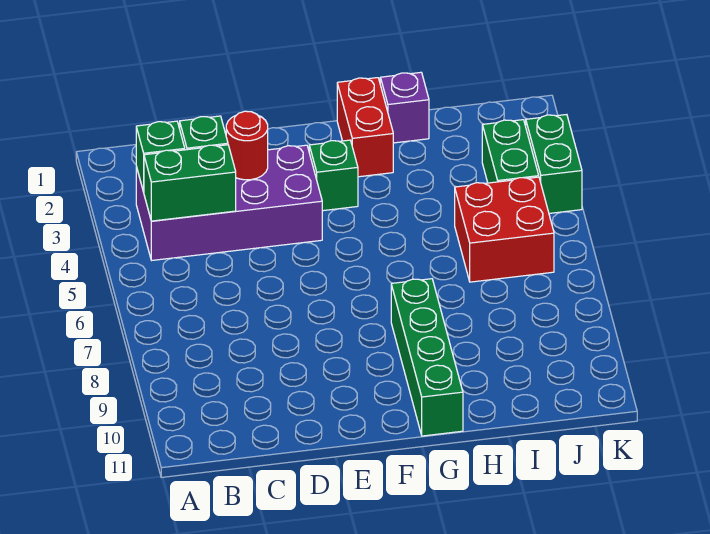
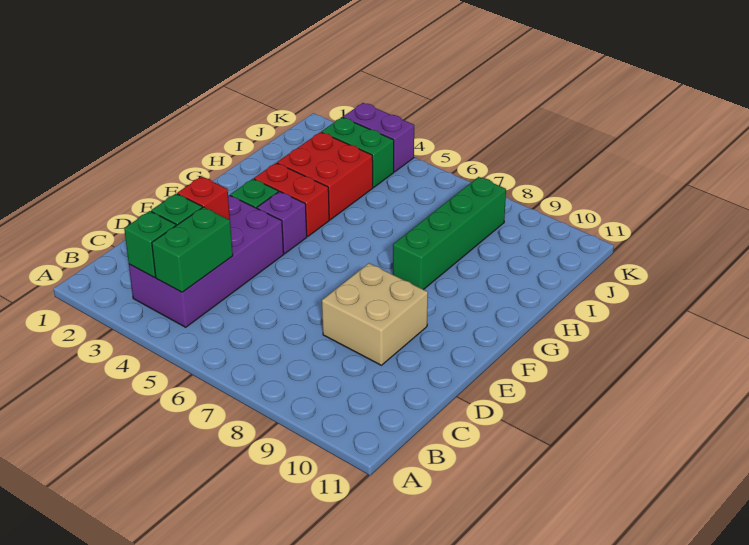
red 1x1 round brick [226,111,268,180] -> red 1x1 brick [177,176,230,220]
none -> tan 2x2 brick [322,263,428,365]
red 1x2 brick [337,78,393,177] -> red 1x2 brick moved to [254,163,329,236]
green 1x4 brick [391,279,463,436] -> green 1x4 brick turned to [393,177,506,290]
purple 1x1 brick [380,72,429,143] -> purple 1x1 brick moved to [257,191,307,254]
red 2x2 brick [455,177,554,282] -> red 2x2 brick moved to [277,132,373,220]
green 1x2 brick [526,115,582,213] -> purple 1x2 brick [343,103,414,172]

